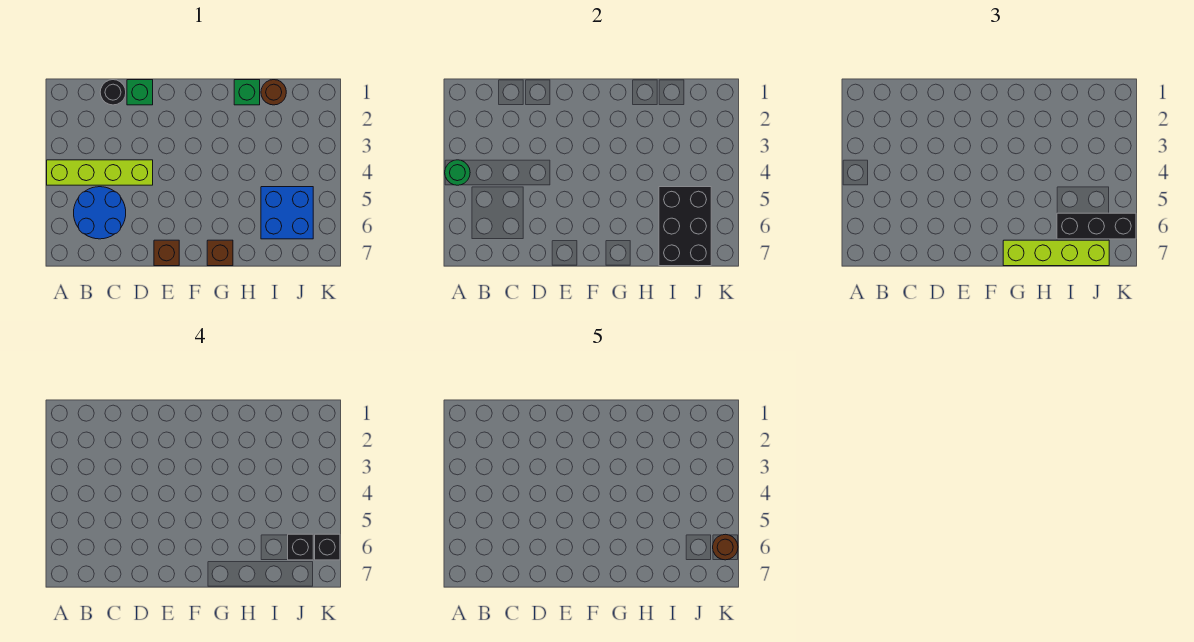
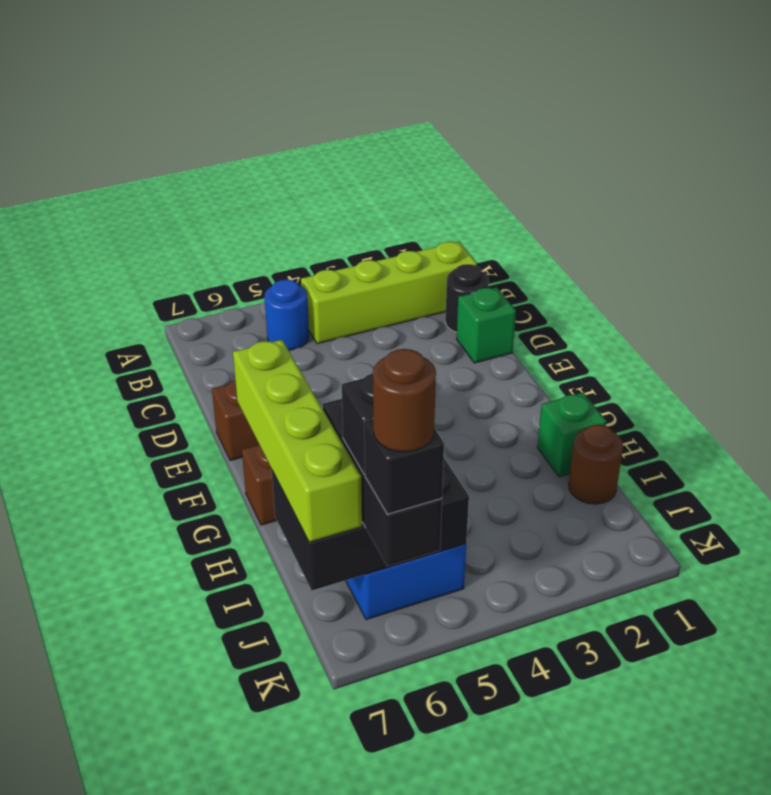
lime 1x4 brick [47,160,153,185] -> lime 1x4 brick turned to [301,242,477,344]
green 1x1 round brick [445,160,470,185] -> none
blue 2x2 round brick [74,187,126,239] -> blue 1x1 round brick [265,279,309,350]

